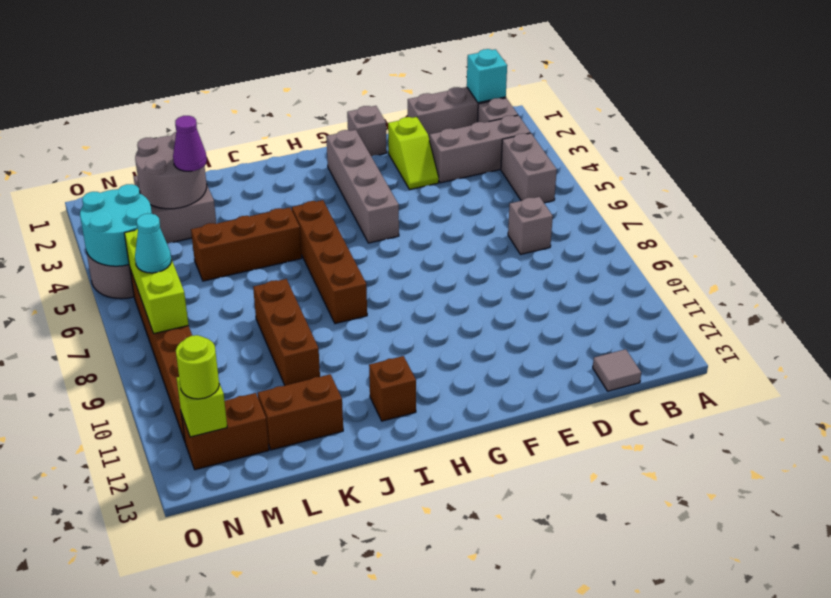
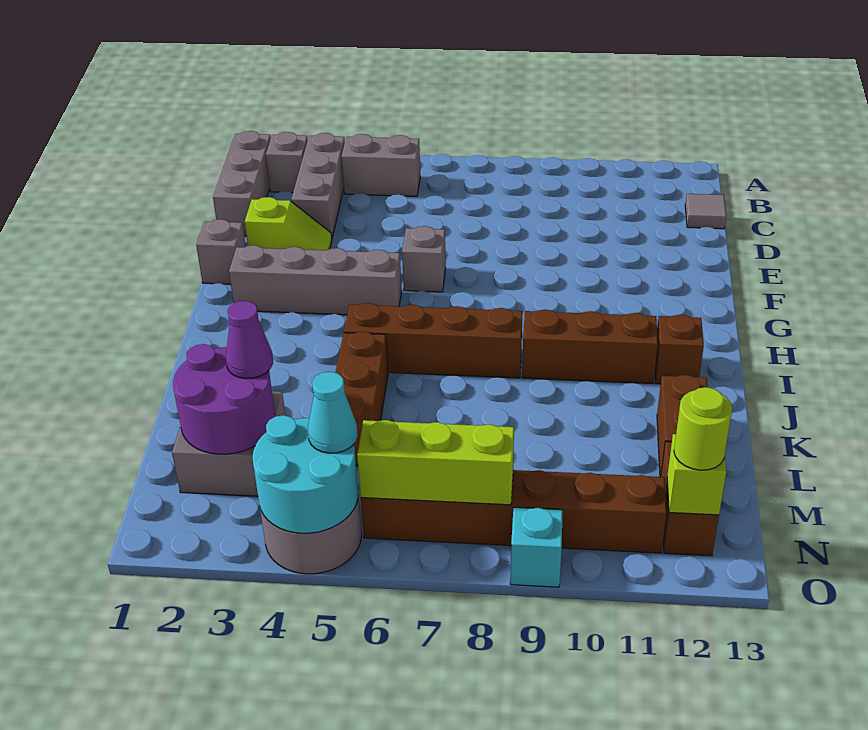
cyan 1x1 brick [467,49,507,103] -> cyan 1x1 brick moved to [510,507,563,587]
grey 1x1 brick [508,197,553,254] -> grey 1x1 brick moved to [402,226,446,292]
brown 1x3 brick [253,279,320,385] -> brown 1x3 brick moved to [522,310,658,384]
grey 2x2 round brick [135,132,207,209] -> purple 2x2 round brick [173,344,275,454]
cyan 1x1 cone [135,214,171,273] -> cyan 1x1 cone moved to [308,372,358,453]

